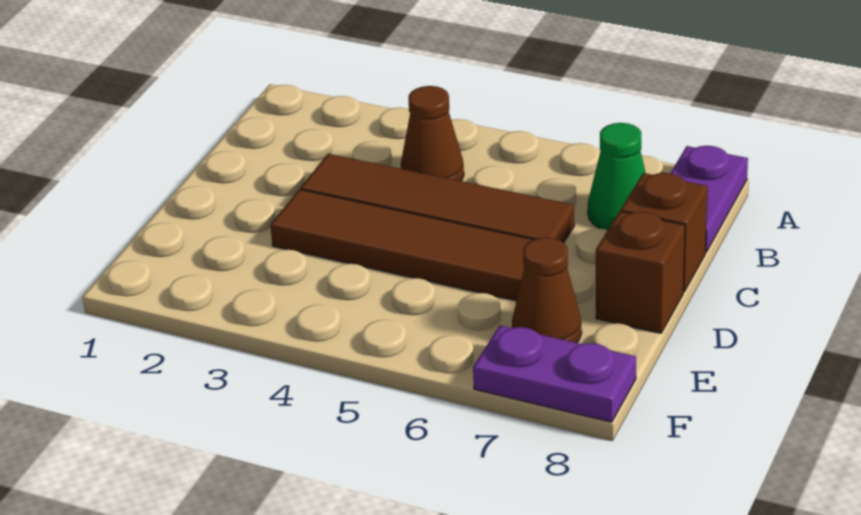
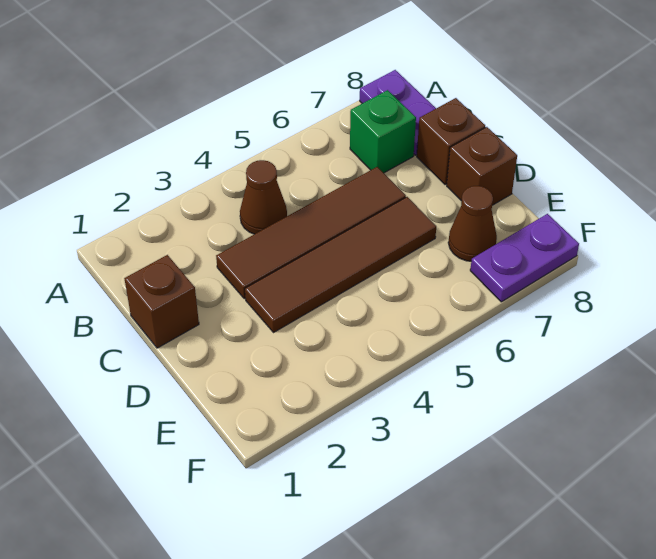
green 1x1 cone [588,123,646,230] -> green 1x1 brick [350,90,416,173]
none -> brown 1x1 brick [124,255,199,348]

